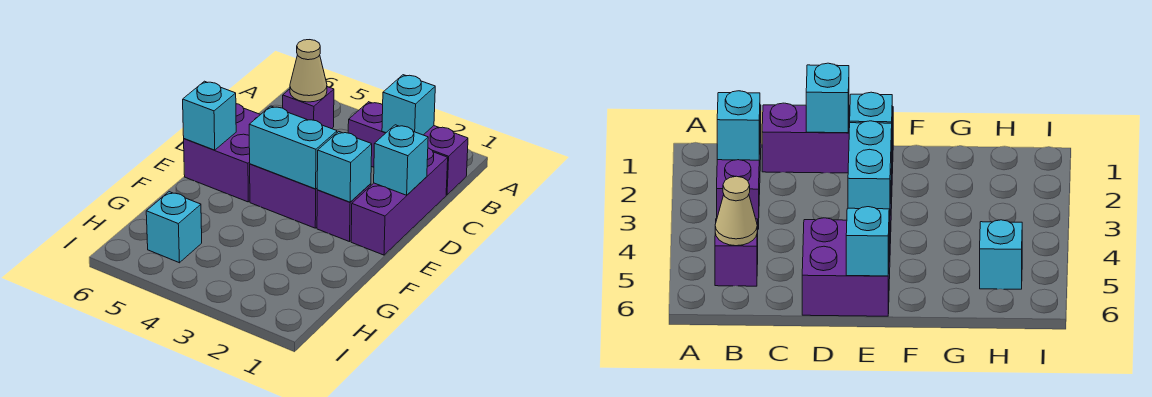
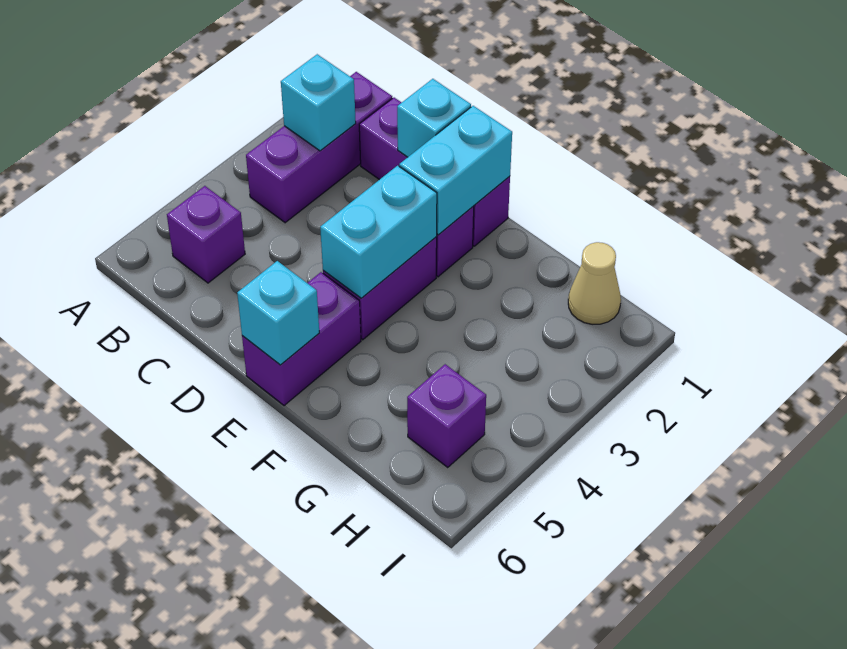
tan 1x1 cone [290,40,327,102] -> tan 1x1 cone moved to [568,242,621,324]
purple 2x2 brick [184,104,260,202] -> purple 1x2 brick [242,272,361,406]
cyan 1x1 brick [317,132,372,202] -> cyan 1x2 brick [399,106,512,235]
cyan 1x1 brick [146,192,202,263] -> purple 1x1 brick [407,364,486,467]

